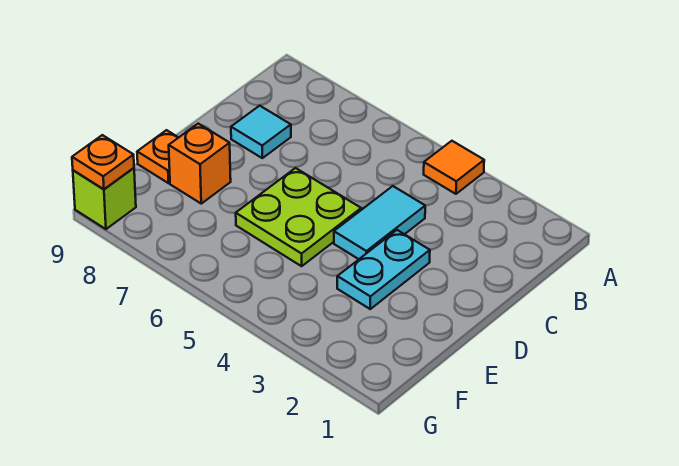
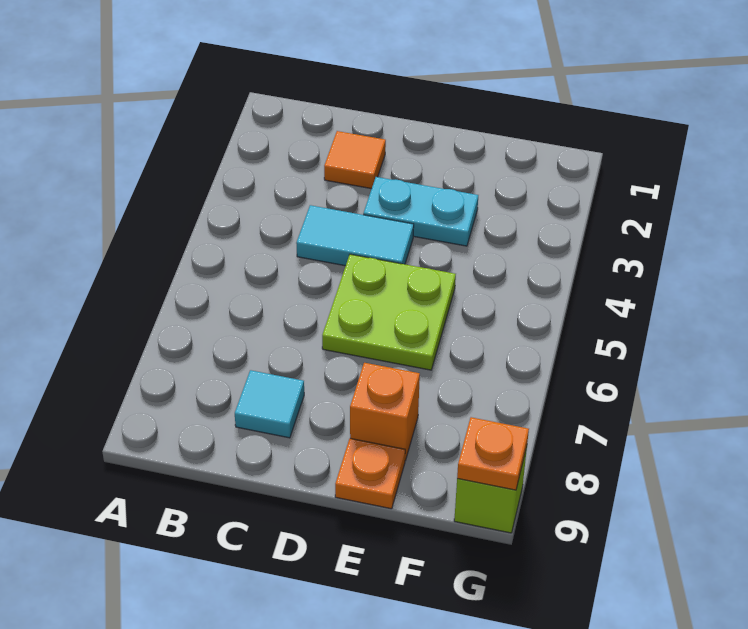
orange 1x1 tile [424,141,484,194] -> orange 1x1 tile moved to [324,131,386,189]

